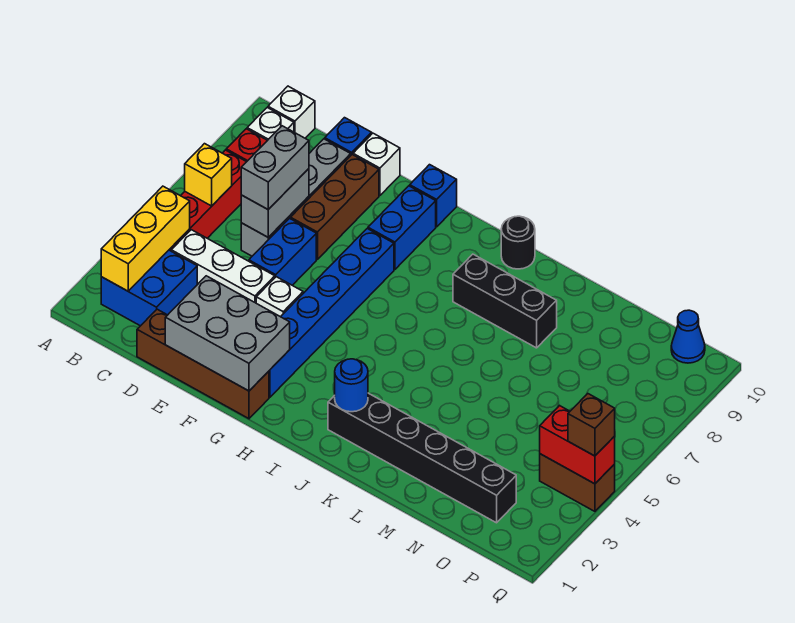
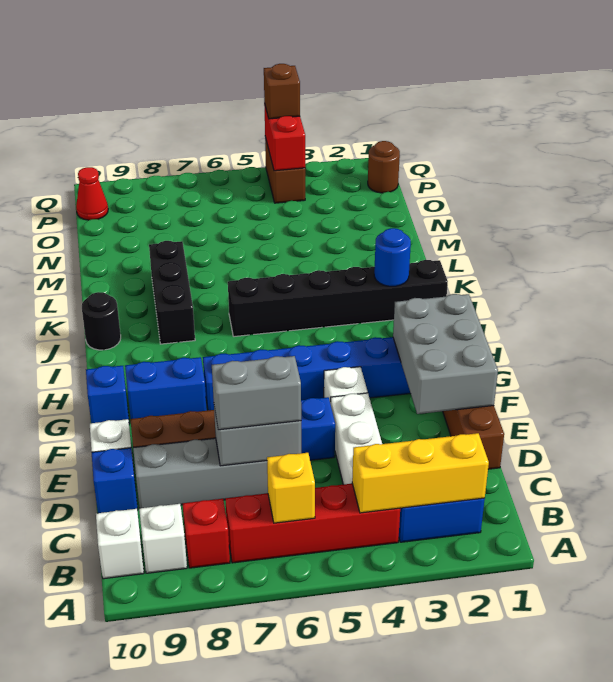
black 1x6 brick [328,393,516,523] -> black 1x6 brick turned to [228,260,448,337]
none -> brown 1x1 round brick [368,141,400,193]
blue 1x1 cone [671,310,705,363] -> red 1x1 cone [76,167,108,220]

